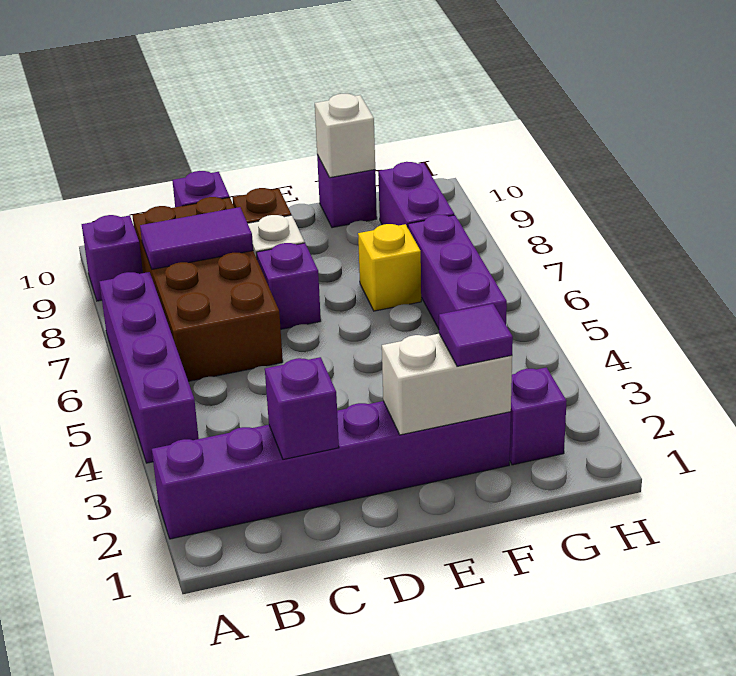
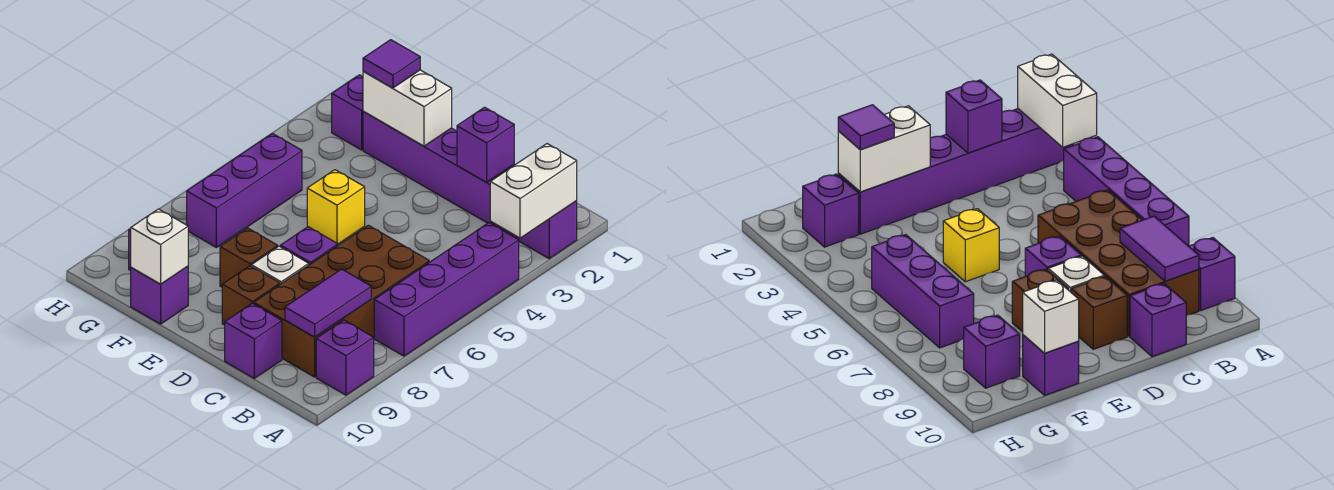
none -> white 1x2 brick [490,144,577,238]
purple 1x2 tile [140,207,253,269] -> purple 1x2 tile turned to [285,269,371,337]
none -> brown 1x1 brick [220,228,278,287]
yellow 1x1 brick [358,224,421,311] -> yellow 1x1 brick moved to [307,170,365,244]
purple 1x2 brick [378,162,454,227] -> purple 1x1 brick [964,315,1020,388]

